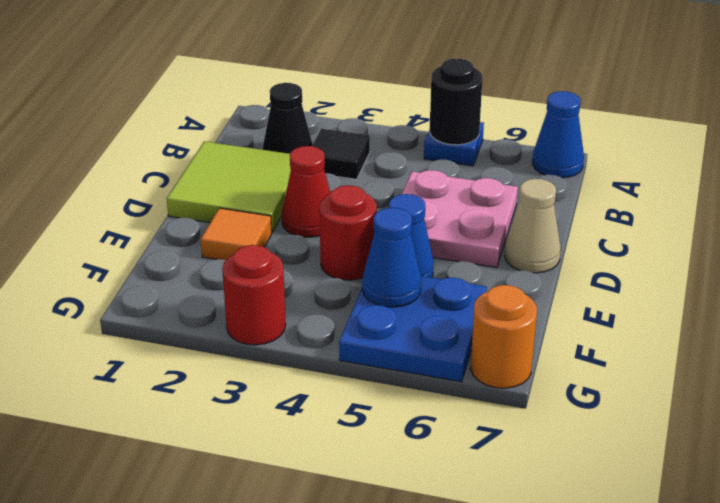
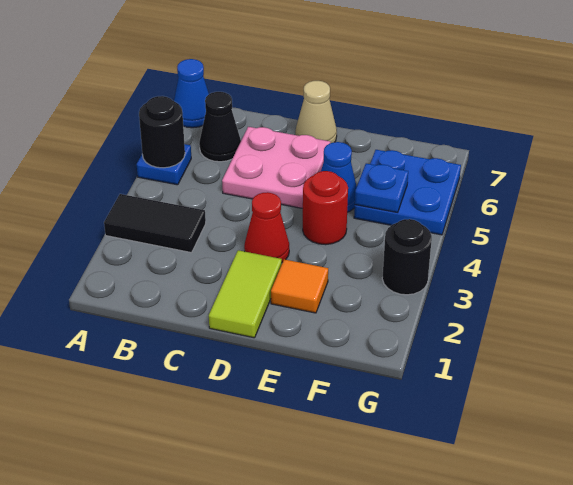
black 1x1 cone [263,83,313,154] -> black 1x1 cone moved to [199,92,241,162]
black 1x1 tile [312,129,370,179] -> black 1x2 tile [104,194,206,253]
lime 2x2 tile [167,141,291,232] -> lime 1x2 tile [209,250,282,338]
blue 1x1 cone [362,208,421,307] -> blue 1x1 plate [355,164,408,212]
red 1x1 round brick [222,245,286,345] -> black 1x1 round brick [382,219,432,295]
orange 1x1 round brick [470,285,537,388] -> none

